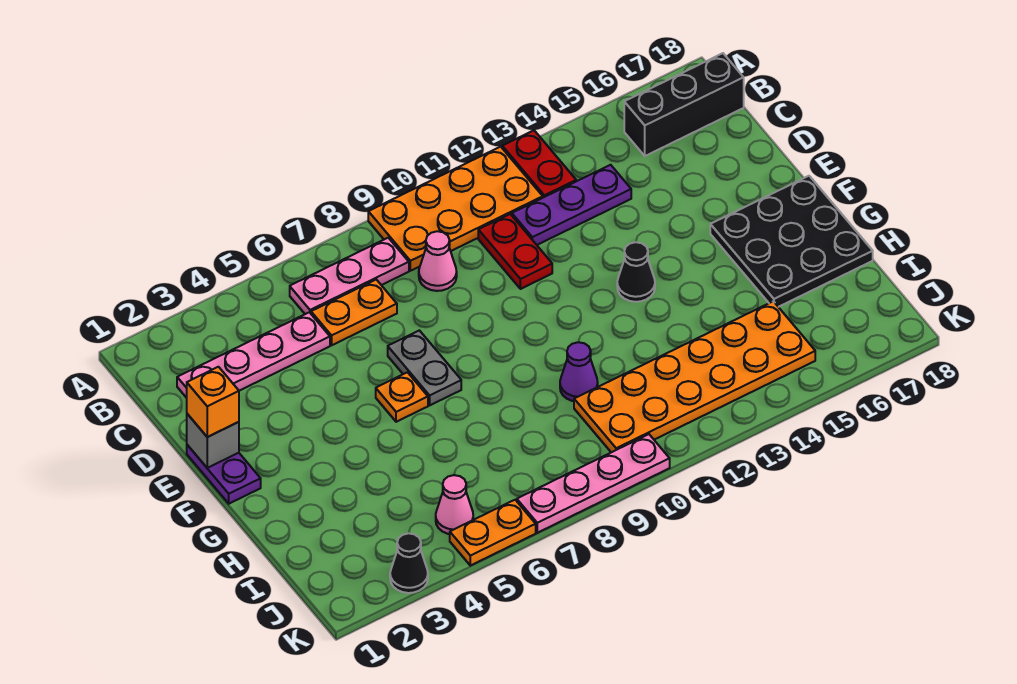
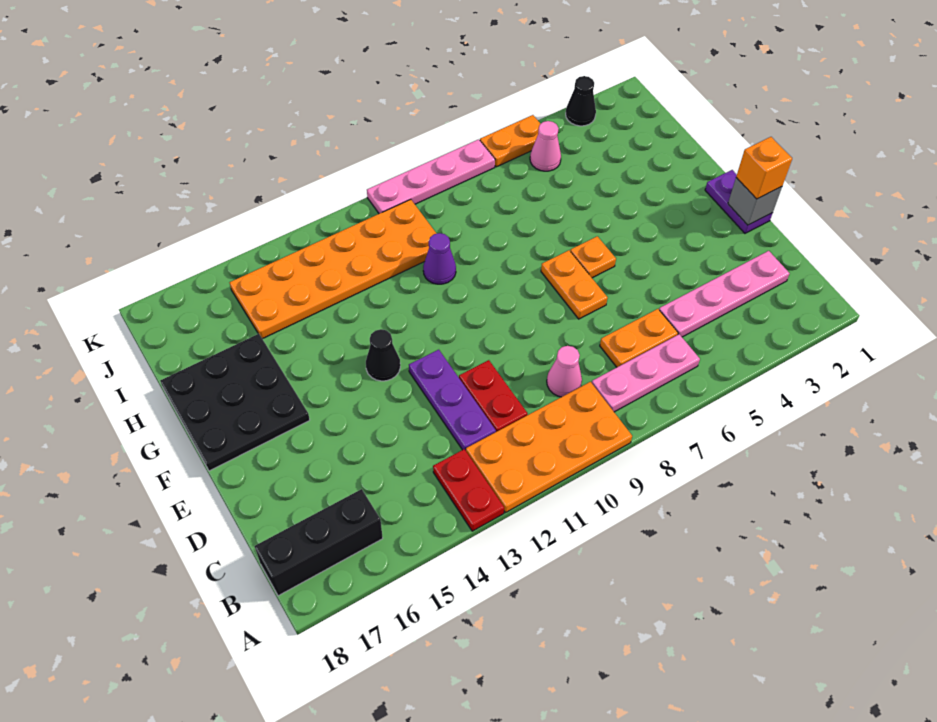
purple 1x3 plate [512,165,631,245] -> purple 1x3 plate turned to [409,350,496,450]
grey 1x2 plate [388,330,461,405] -> orange 1x2 plate [541,250,608,319]

